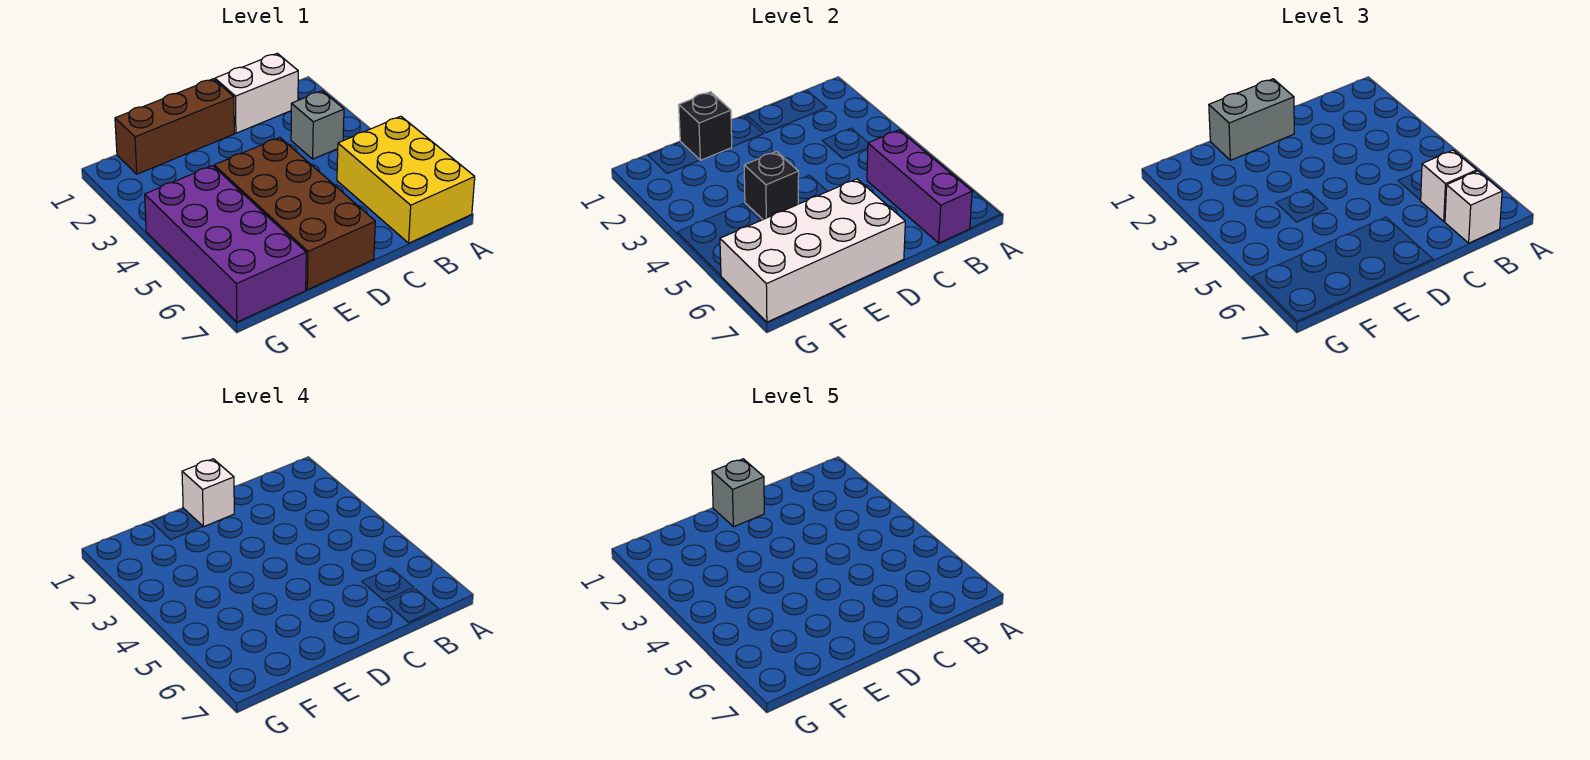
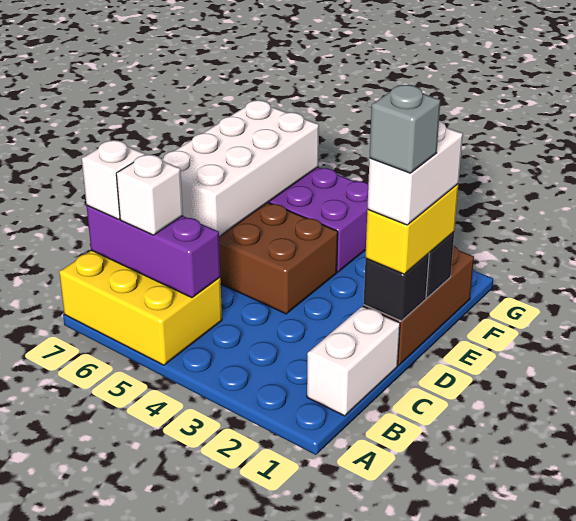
grey 1x1 brick [291,91,344,159] -> none
grey 1x2 brick [1209,79,1294,160] -> yellow 1x2 brick [365,184,458,274]
white 1x1 brick [182,459,234,527] -> white 1x2 brick [367,121,463,225]
black 1x1 brick [744,151,799,219] -> black 1x1 brick moved to [364,254,429,321]

